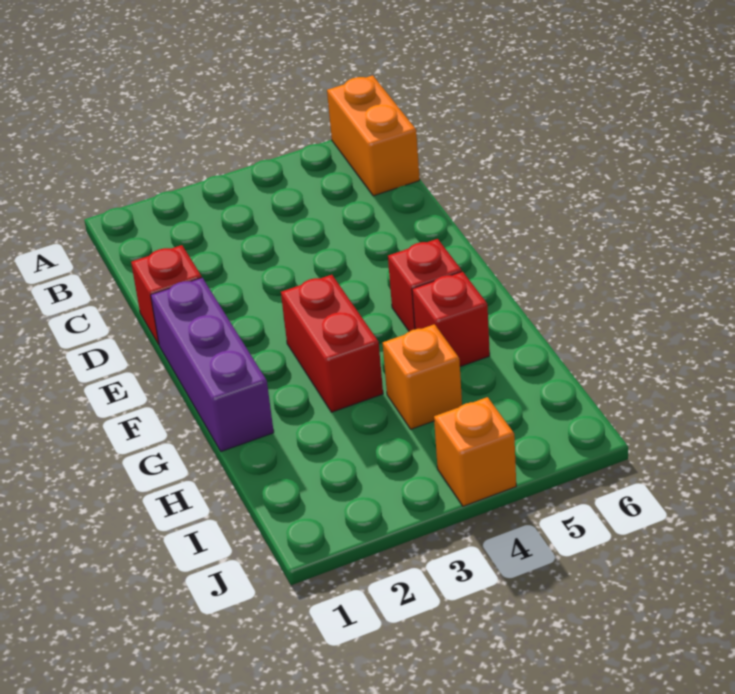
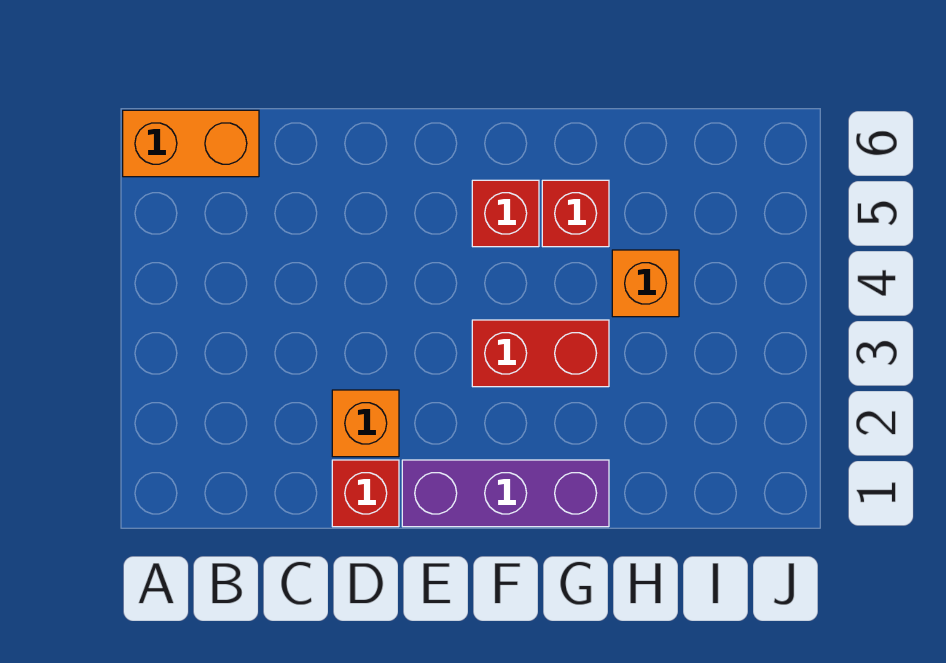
orange 1x1 brick [434,397,516,506] -> orange 1x1 brick moved to [332,390,399,457]

